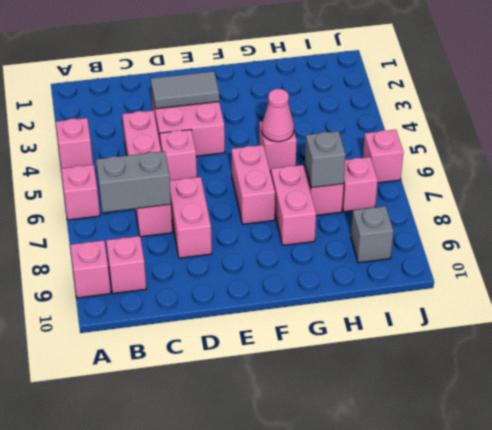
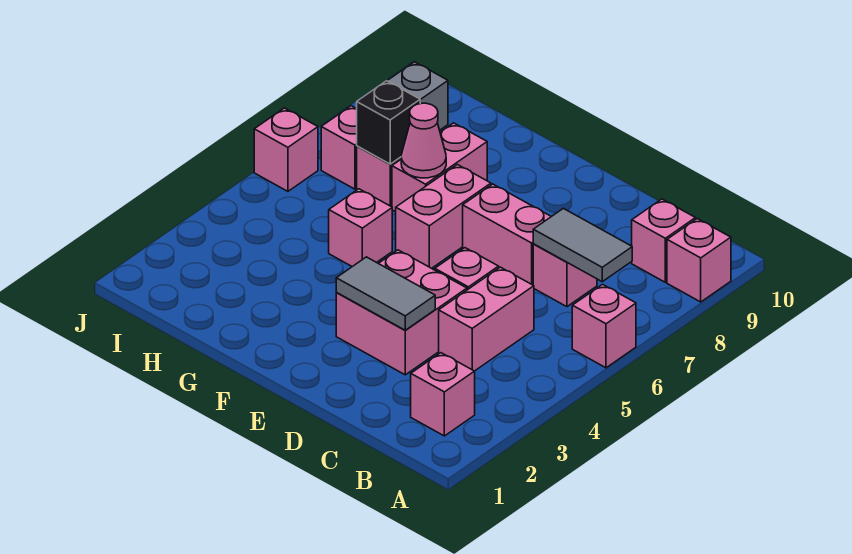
pink 1x1 brick [56,118,93,168] -> pink 1x1 brick moved to [411,353,475,436]
grey 1x2 brick [96,151,171,212] -> grey 1x2 tile [533,208,632,282]
pink 1x2 brick [170,177,212,258] -> pink 1x2 brick turned to [463,184,551,285]
pink 1x1 cone [262,89,294,142] -> pink 1x1 cone moved to [401,103,446,178]
grey 1x1 brick [305,131,346,188] -> black 1x1 brick [357,81,420,164]

